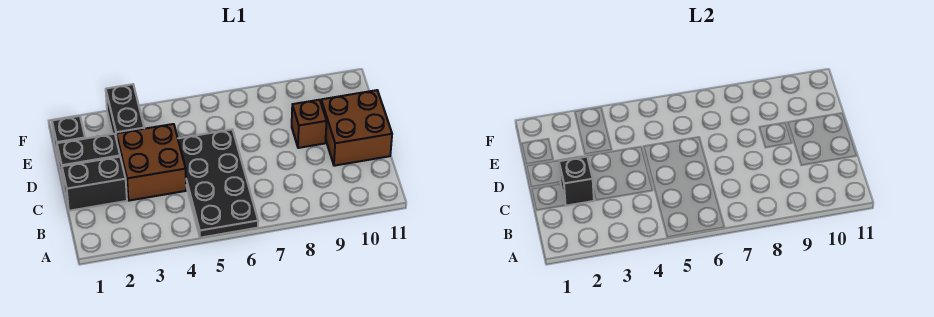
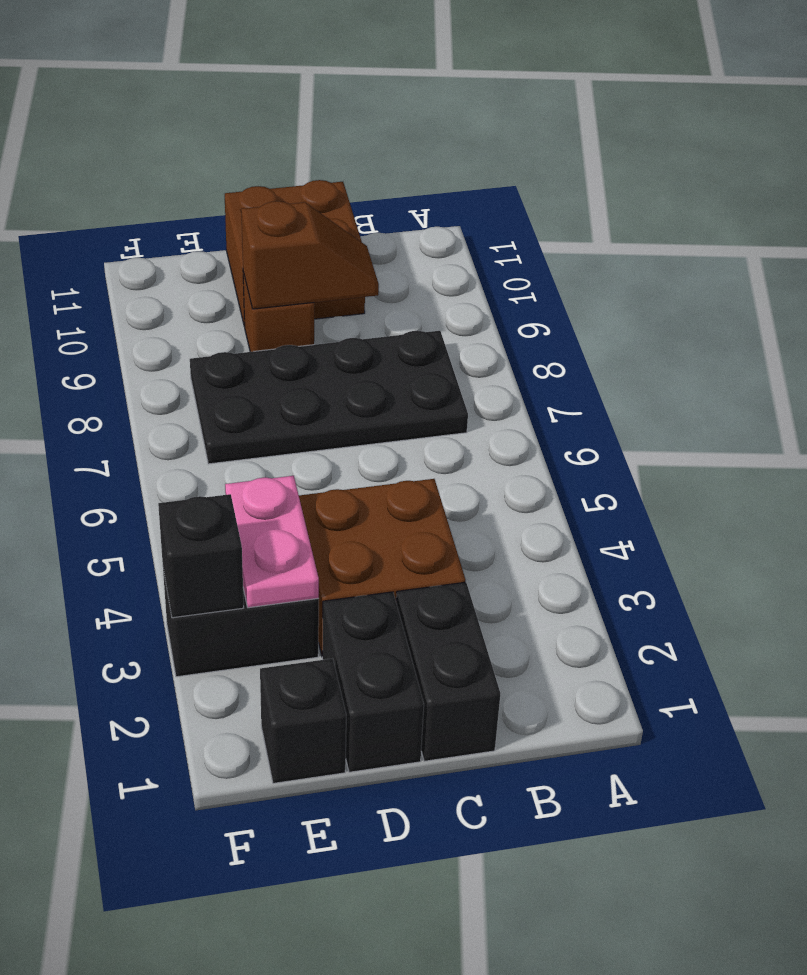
black 2x4 plate [178,130,258,238] -> black 2x4 plate moved to [190,331,468,464]
black 1x1 brick [559,157,594,206] -> black 1x1 brick moved to [158,494,244,618]
none -> brown 1x2 slope [241,201,379,309]
none -> pink 1x2 plate [225,476,319,608]

